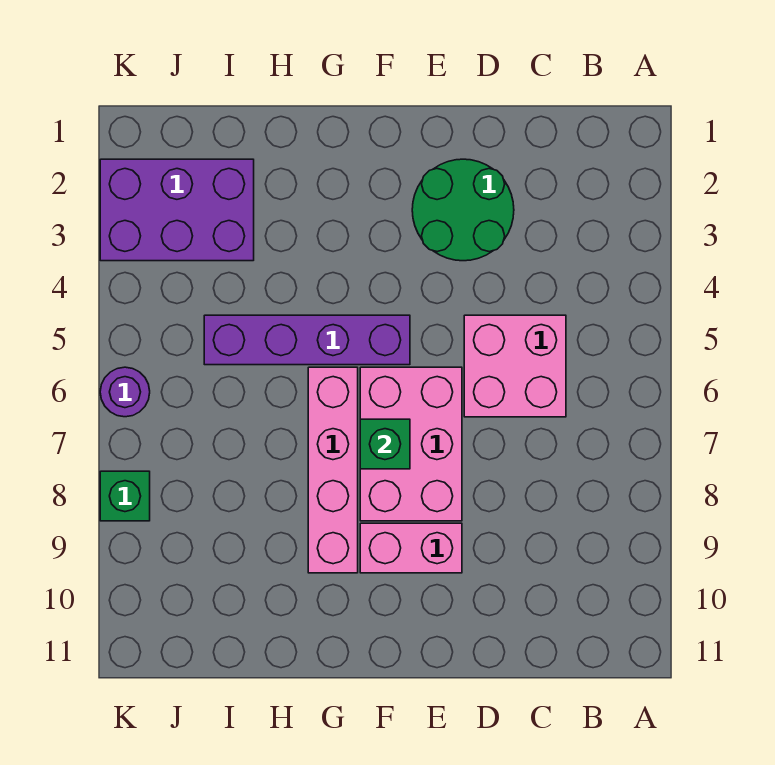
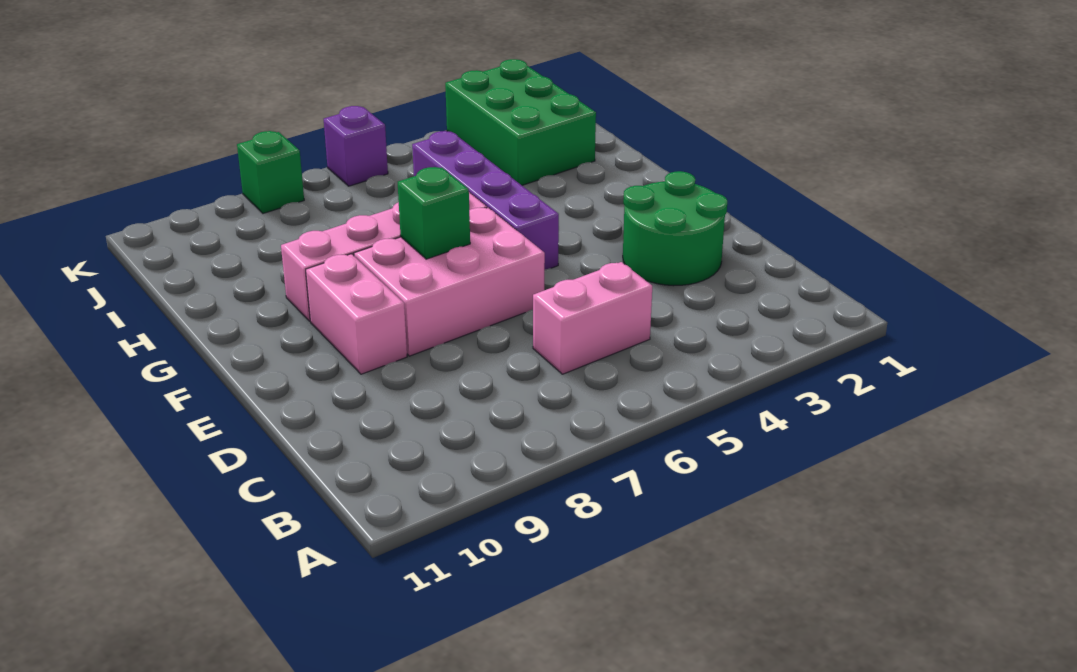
pink 2x2 brick [464,315,566,417] -> pink 1x2 brick [533,262,652,374]
purple 2x3 brick [100,159,254,261] -> green 2x3 brick [445,59,596,185]
purple 1x1 round brick [100,367,150,417] -> purple 1x1 brick [324,106,388,186]

